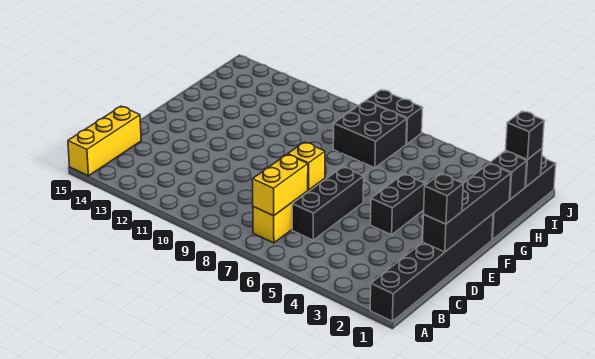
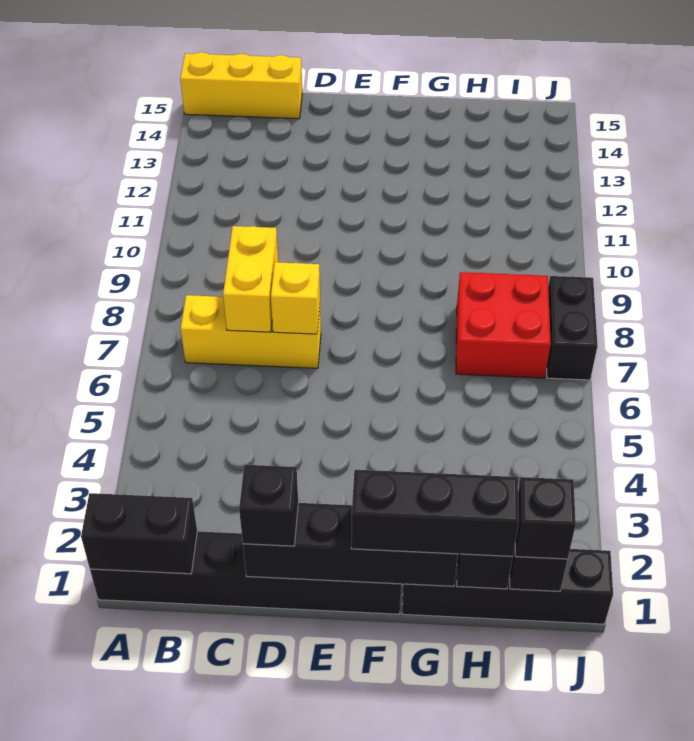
yellow 1x2 brick [252,154,308,216] -> yellow 1x2 brick turned to [223,226,278,332]
black 1x3 brick [292,167,364,240] -> black 1x3 brick moved to [351,470,519,557]
black 1x2 brick [370,174,425,235] -> black 1x2 brick moved to [81,493,197,574]
black 2x2 brick [333,101,407,168] -> red 2x2 brick [456,272,551,378]

